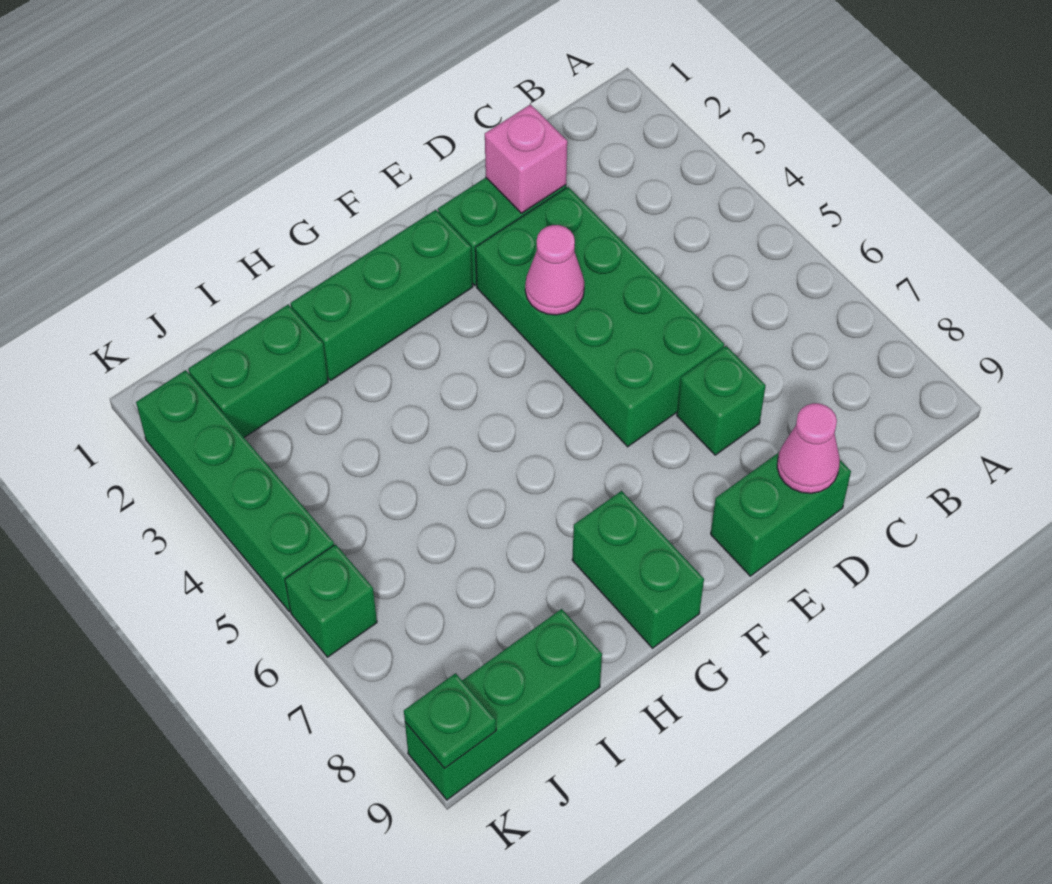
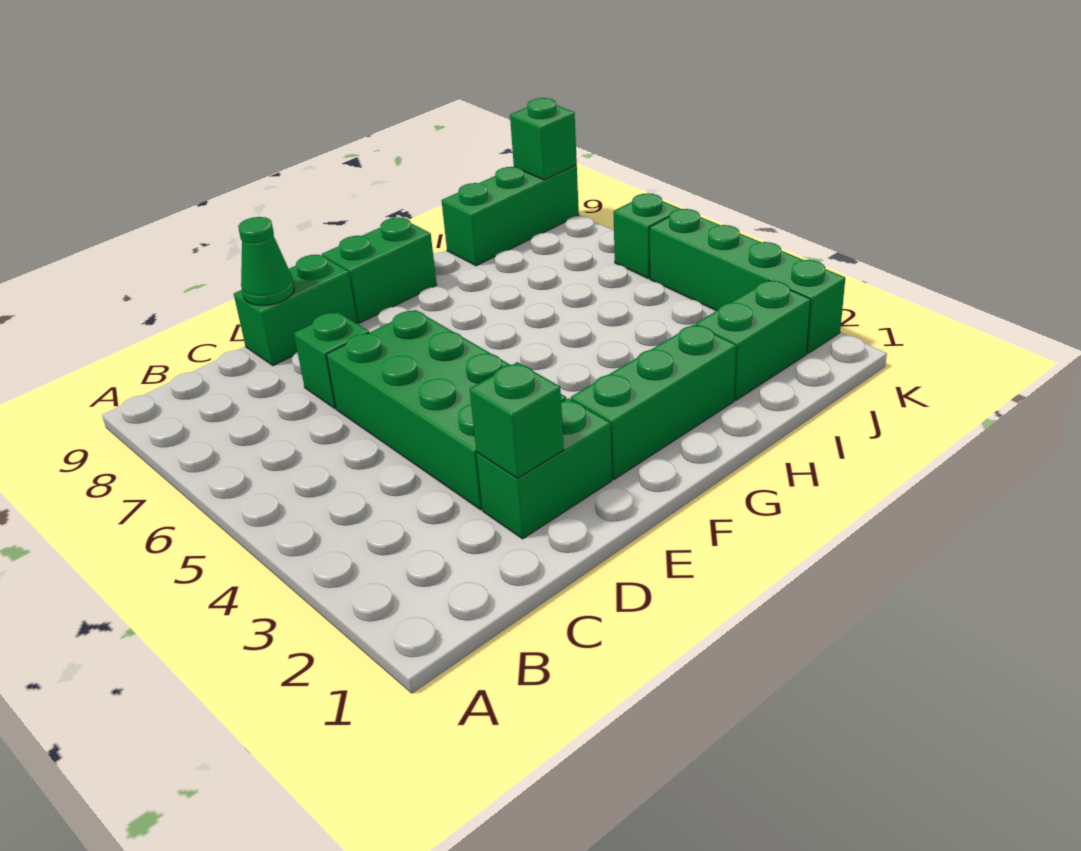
pink 1x1 brick [485,104,567,213] -> green 1x1 brick [470,362,564,479]
pink 1x1 cone [777,403,840,493] -> green 1x1 cone [238,217,295,305]
pink 1x1 cone [525,225,584,315] -> none
green 1x2 brick [572,491,704,648] -> green 1x2 brick turned to [322,217,437,323]
green 1x1 plate [404,673,496,768] -> green 1x1 brick [510,98,577,180]

